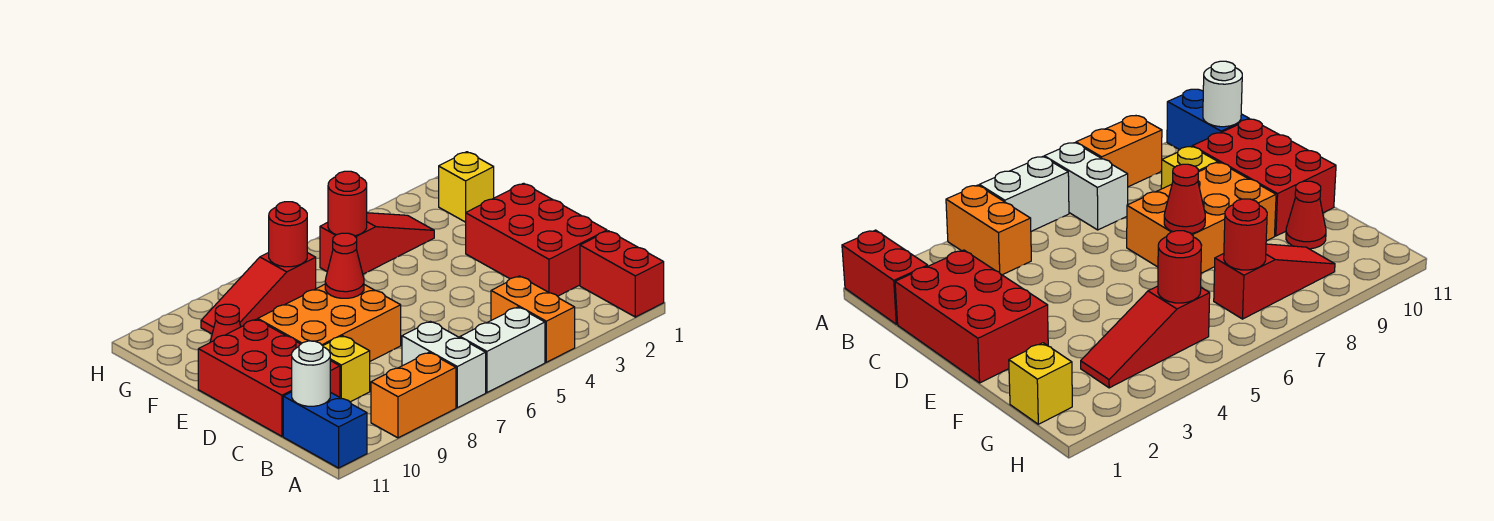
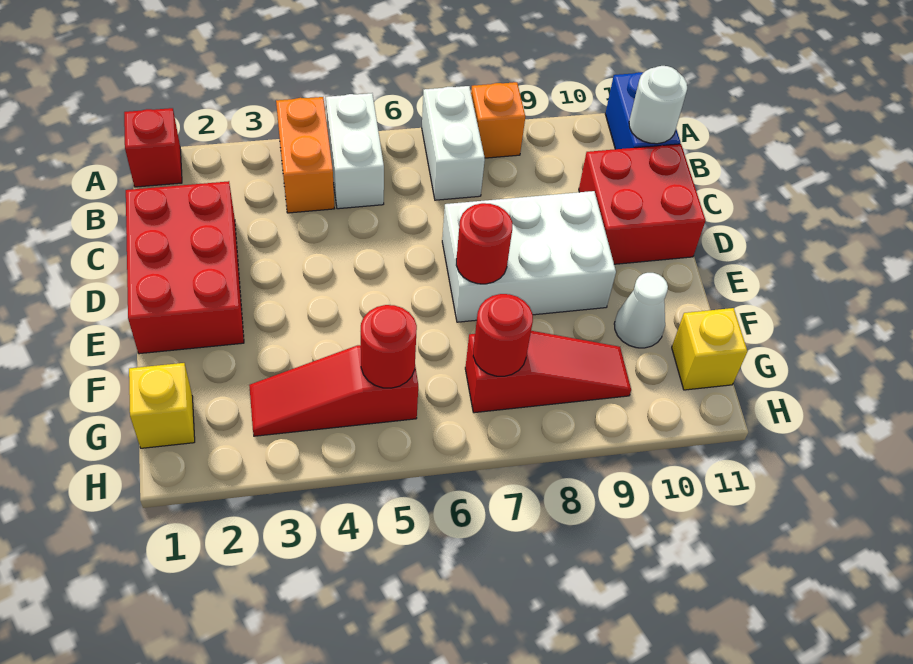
red 1x2 brick [580,231,664,317] -> red 1x1 brick [124,108,182,187]
white 1x2 brick [460,307,545,392] -> white 1x2 brick turned to [326,93,384,209]
orange 1x2 brick [371,353,456,438] -> orange 1x1 brick [471,82,525,158]
yellow 1x1 brick [323,336,370,402] -> yellow 1x1 brick moved to [672,308,747,390]
red 2x3 brick [198,319,340,436] -> red 2x2 brick [579,144,706,264]
orange 2x3 brick [258,284,401,361] -> white 2x3 brick [442,191,616,322]
red 1x1 cone [325,233,364,298] -> red 1x1 round brick [456,203,512,284]
red 1x1 cone [210,304,241,342] -> white 1x1 cone [614,273,668,348]

